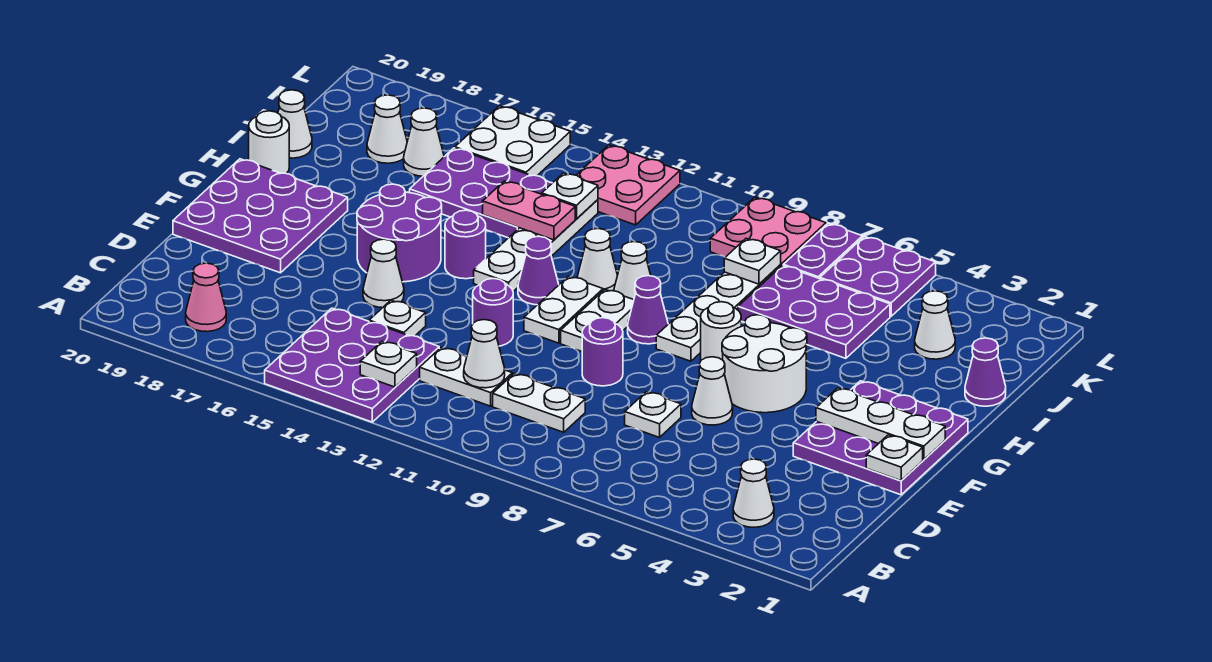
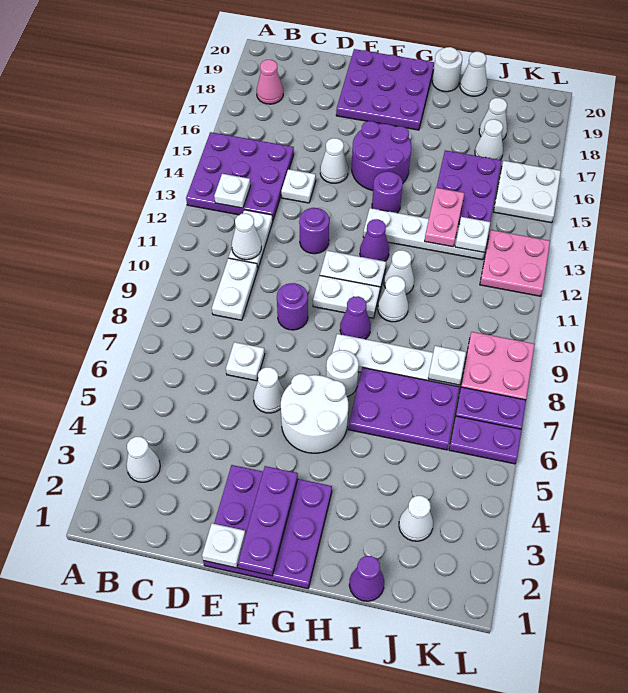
white 1x3 plate [816,388,945,460] -> purple 1x3 plate [238,466,298,576]
purple 2x3 plate [738,266,890,358] -> purple 2x3 plate turned to [349,368,459,450]
purple 2x2 plate [820,236,936,316] -> purple 1x2 plate [449,416,522,464]

